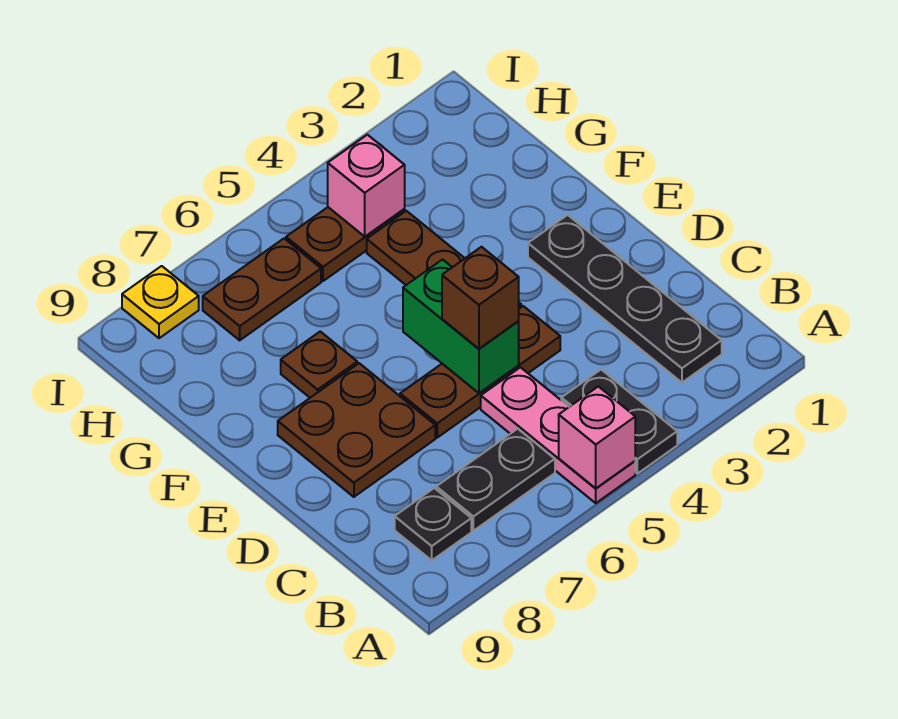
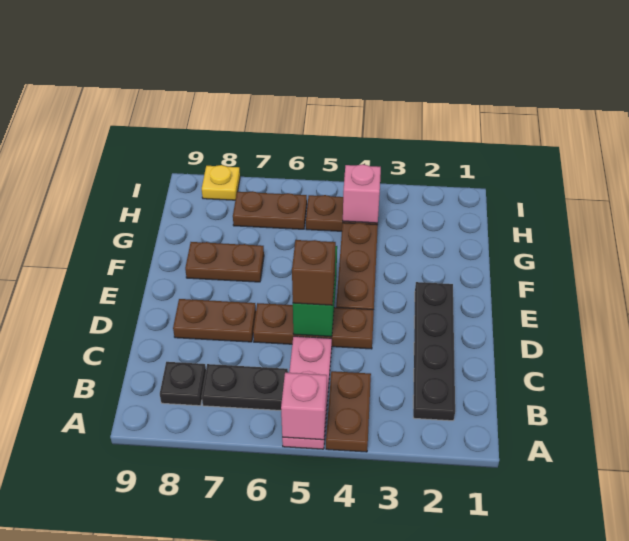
black 1x2 plate [561,370,677,474] -> brown 1x2 plate [326,371,371,452]
brown 2x2 plate [278,363,435,497] -> brown 1x2 plate [173,299,256,342]
brown 1x1 plate [281,332,357,398] -> brown 1x2 plate [185,242,264,282]

